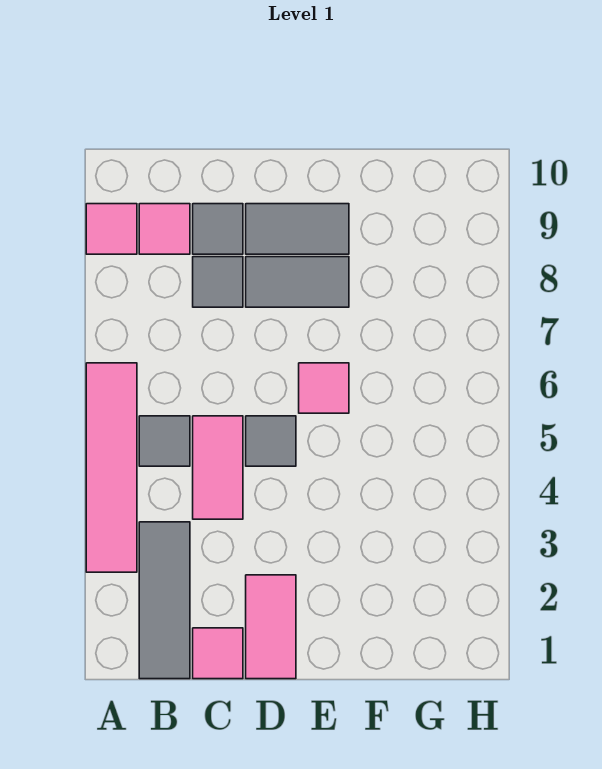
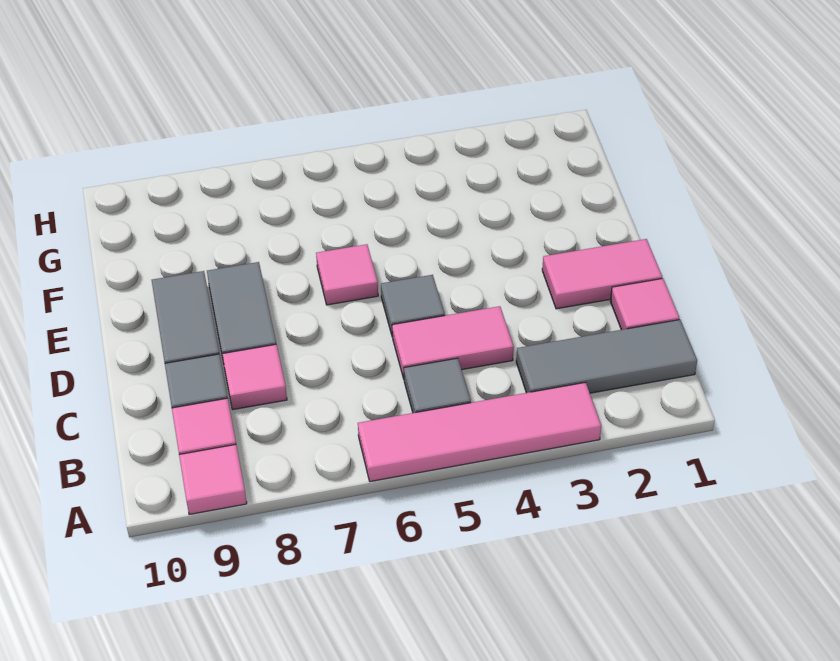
grey 1x1 tile [193,257,243,307] -> pink 1x1 tile [222,344,287,410]

